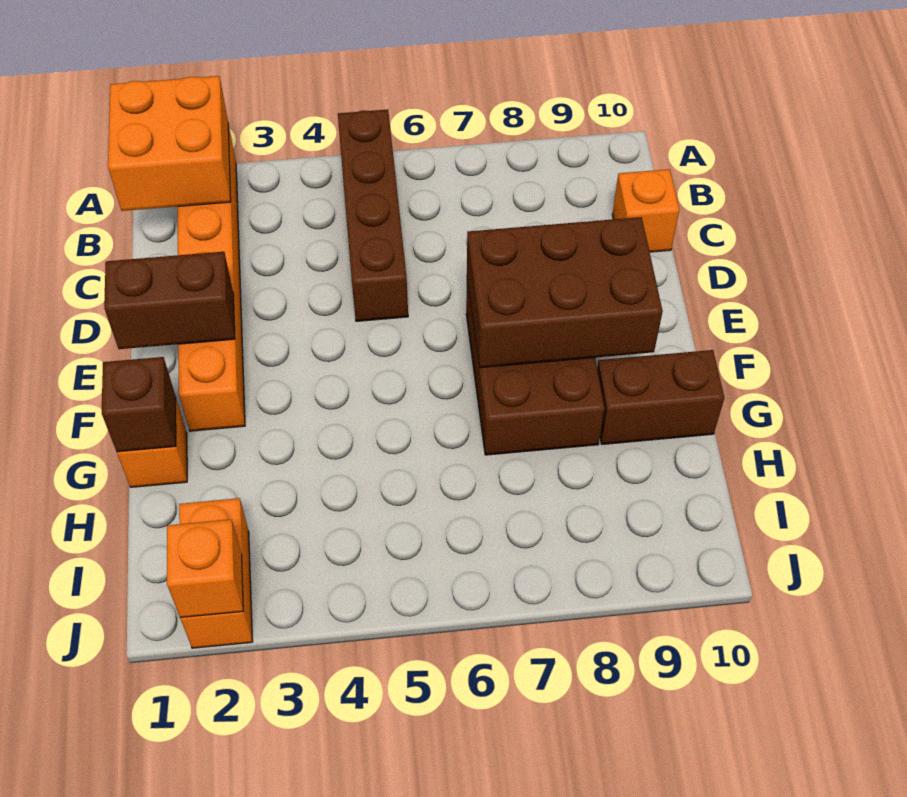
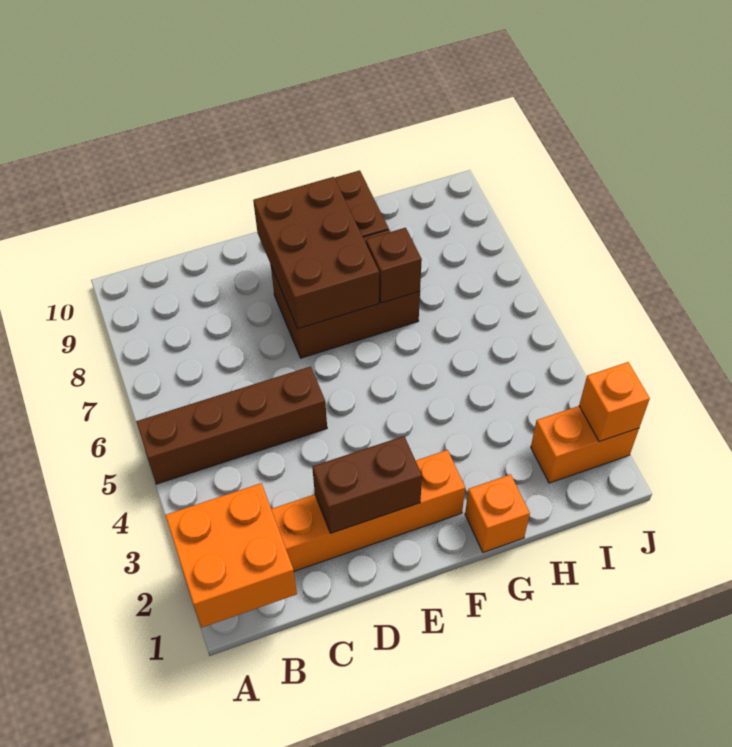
orange 1x1 brick [612,169,679,252] -> none
brown 1x2 brick [104,252,235,349] -> brown 1x2 brick turned to [312,436,422,533]
brown 1x1 brick [102,357,176,452] -> brown 1x1 brick moved to [366,228,422,303]

